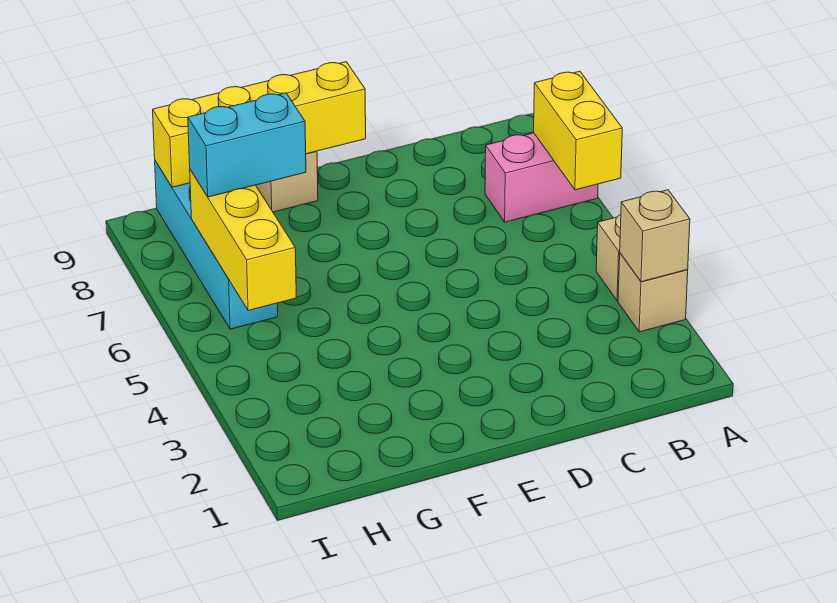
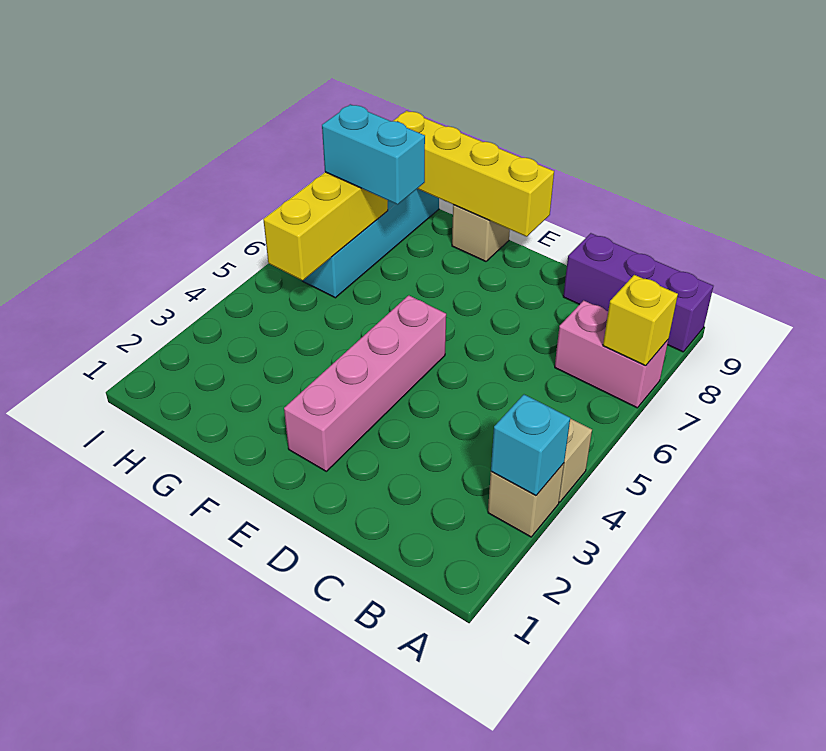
tan 1x1 brick [620,190,690,282] -> cyan 1x1 brick [491,395,570,496]
yellow 1x2 brick [534,71,622,190] -> yellow 1x1 brick [603,275,678,366]
none -> purple 1x3 brick [563,233,713,352]
none -> pink 1x4 brick [284,295,446,471]

